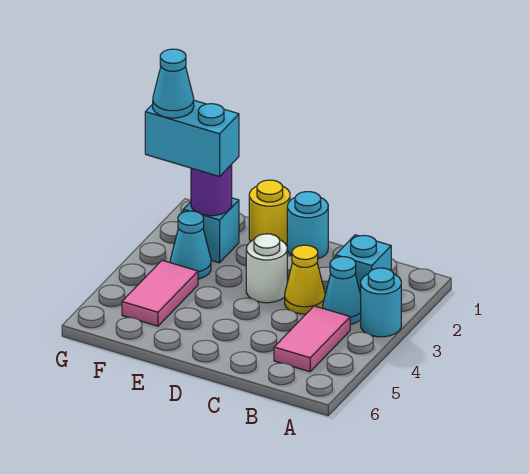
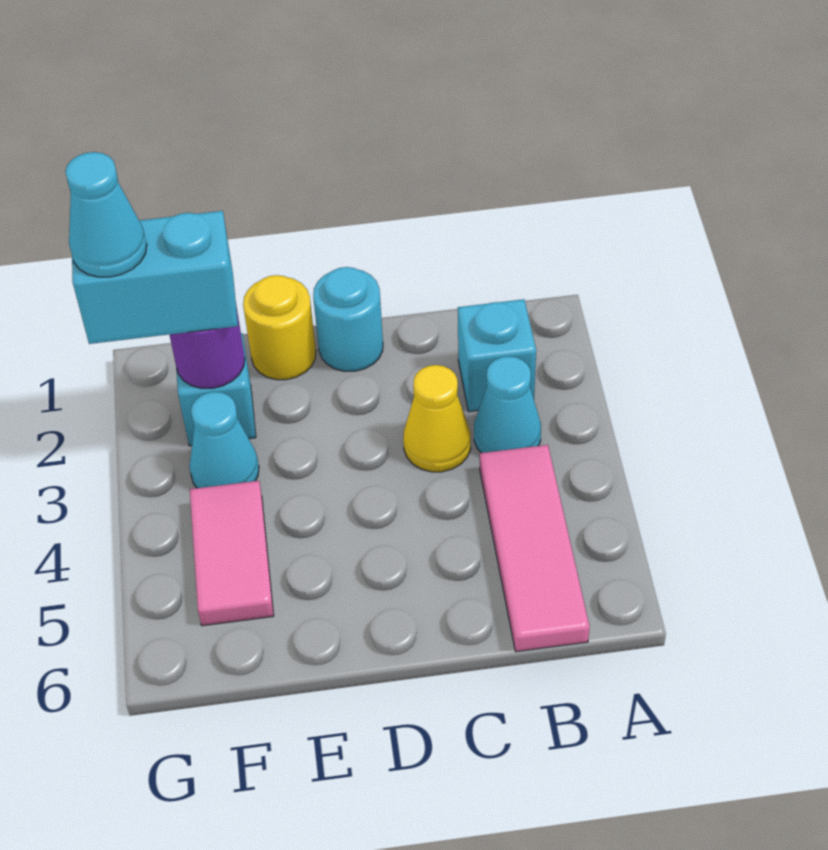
cyan 1x1 round brick [361,268,401,337] -> none
pink 1x2 tile [274,306,350,372] -> pink 1x3 tile [480,445,590,652]
white 1x1 round brick [246,234,287,303] -> none

